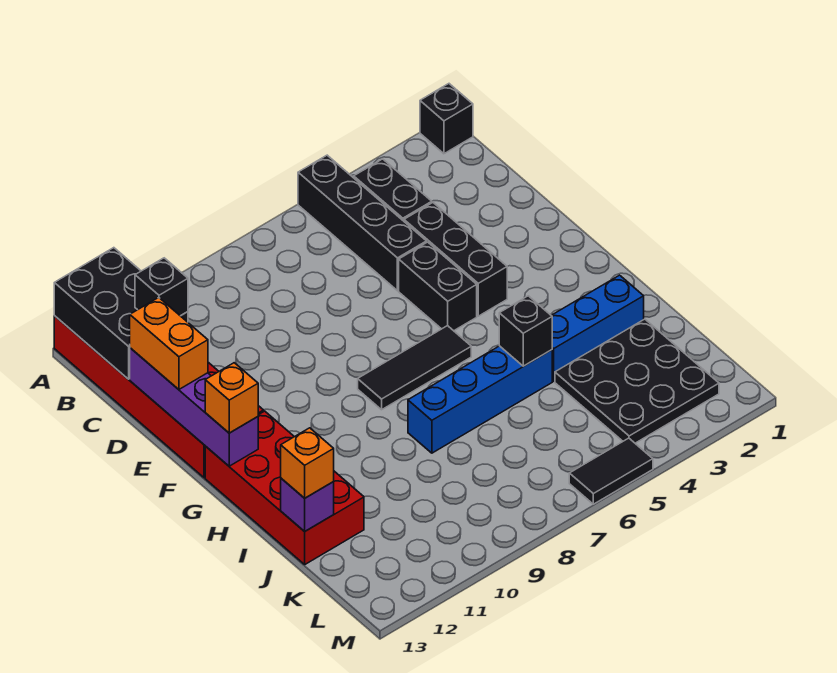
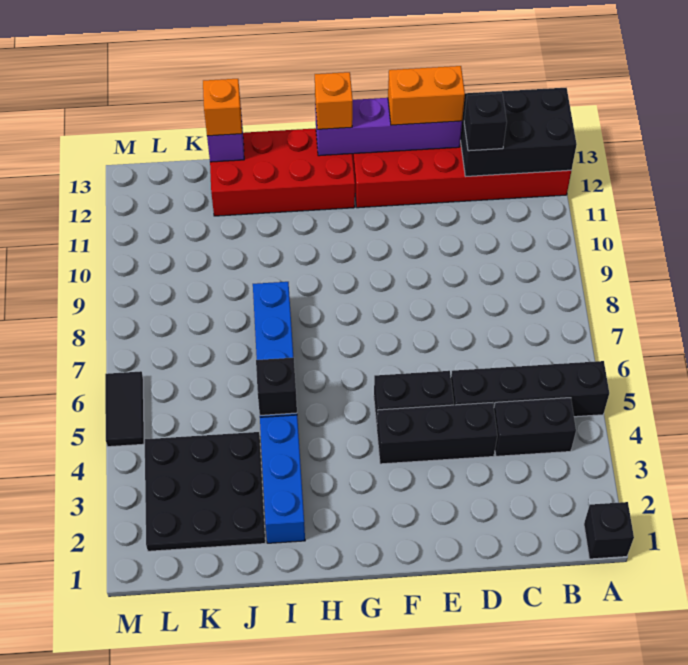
black 1x3 tile [358,326,471,410] -> none

